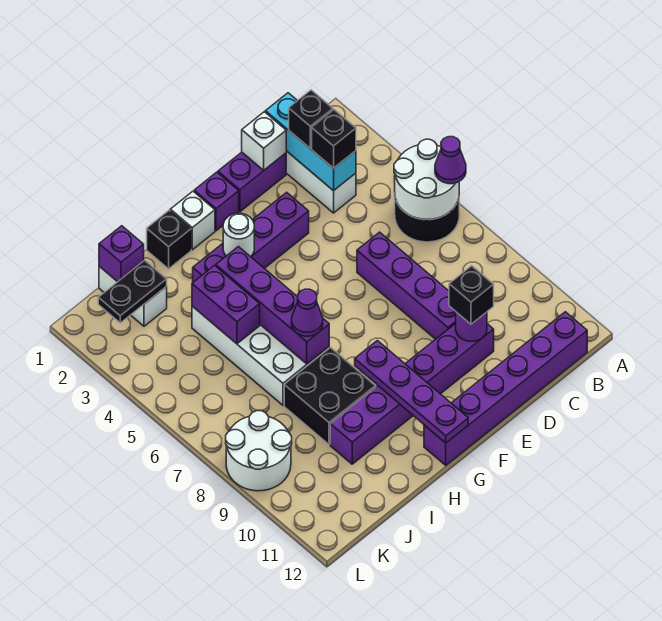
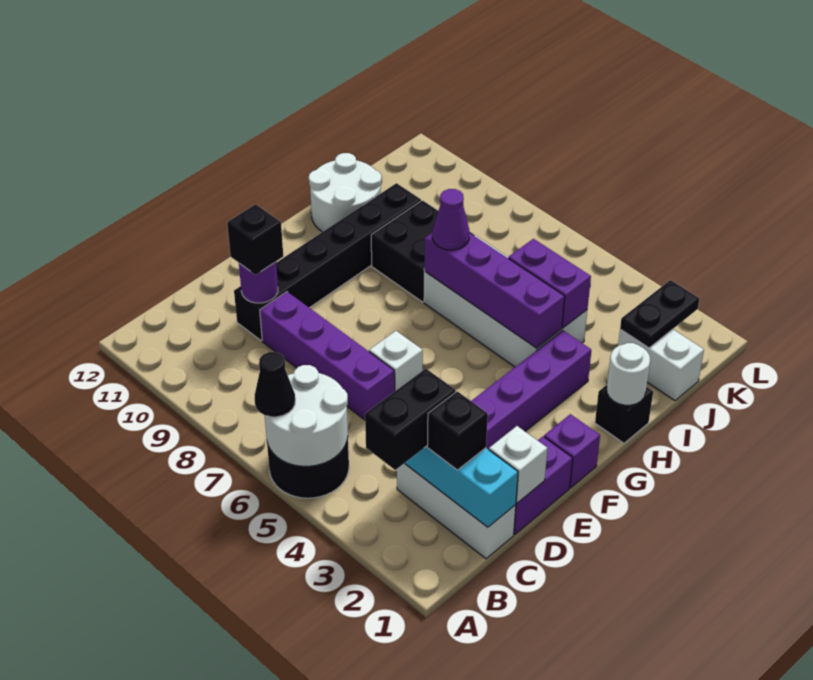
purple 1x1 cone [435,137,466,184] -> black 1x1 cone [254,352,295,417]
purple 1x6 brick [424,312,587,465] -> none
black 1x1 brick [312,110,356,168] -> black 1x2 brick [365,369,456,470]
purple 1x6 brick [330,323,494,464] -> black 1x6 brick [234,183,421,341]
white 1x1 brick [170,191,215,250] -> white 1x1 brick moved to [369,331,423,391]
white 1x1 round brick [223,213,254,257] -> white 1x1 round brick moved to [607,343,650,405]
purple 1x4 plate [355,341,468,443] -> none
purple 1x1 brick [99,226,144,282] -> none
white 2x2 round brick [226,411,292,491] -> white 2x2 round brick moved to [309,153,381,232]

